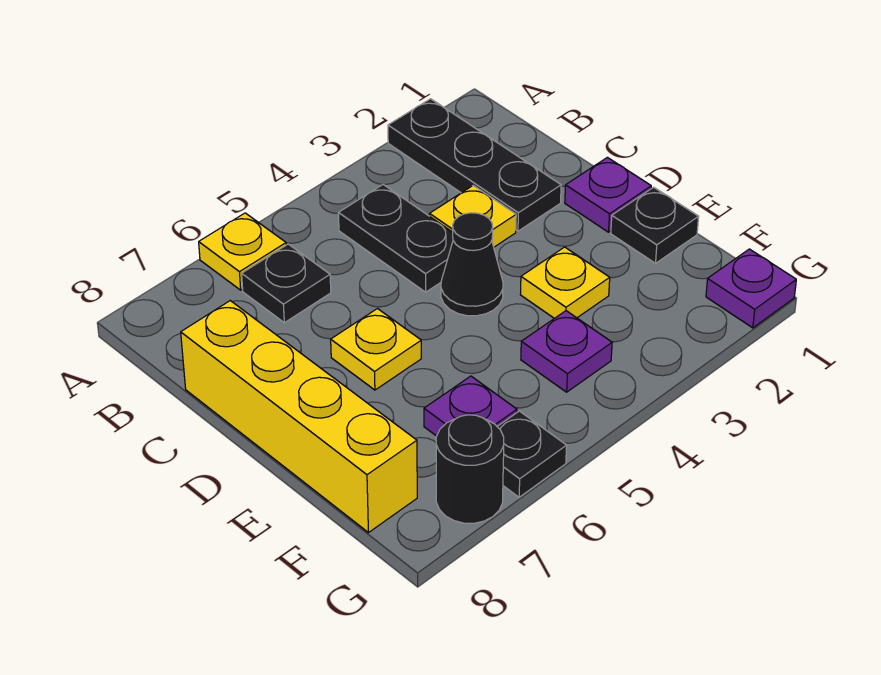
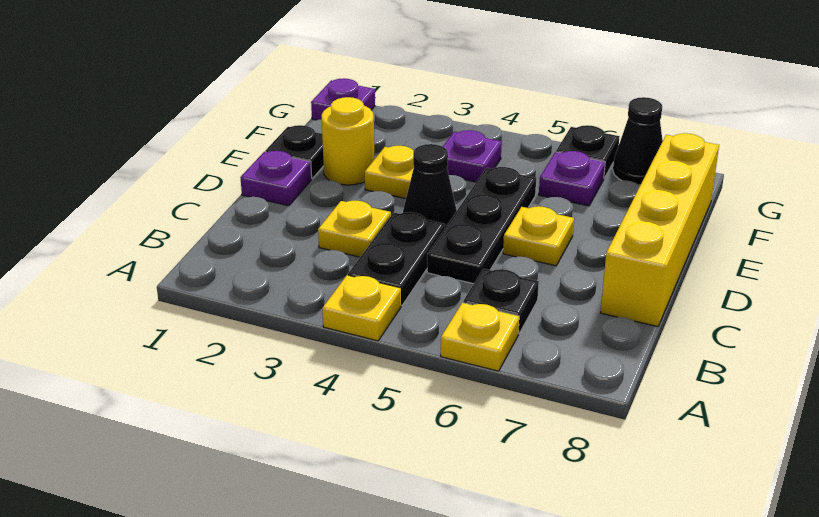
black 1x3 plate [388,99,561,231] -> black 1x3 plate moved to [427,167,536,284]
none -> yellow 1x1 plate [322,275,401,341]
none -> yellow 1x1 round brick [322,97,374,185]
black 1x1 round brick [436,415,504,523] -> black 1x1 cone [613,97,663,185]

